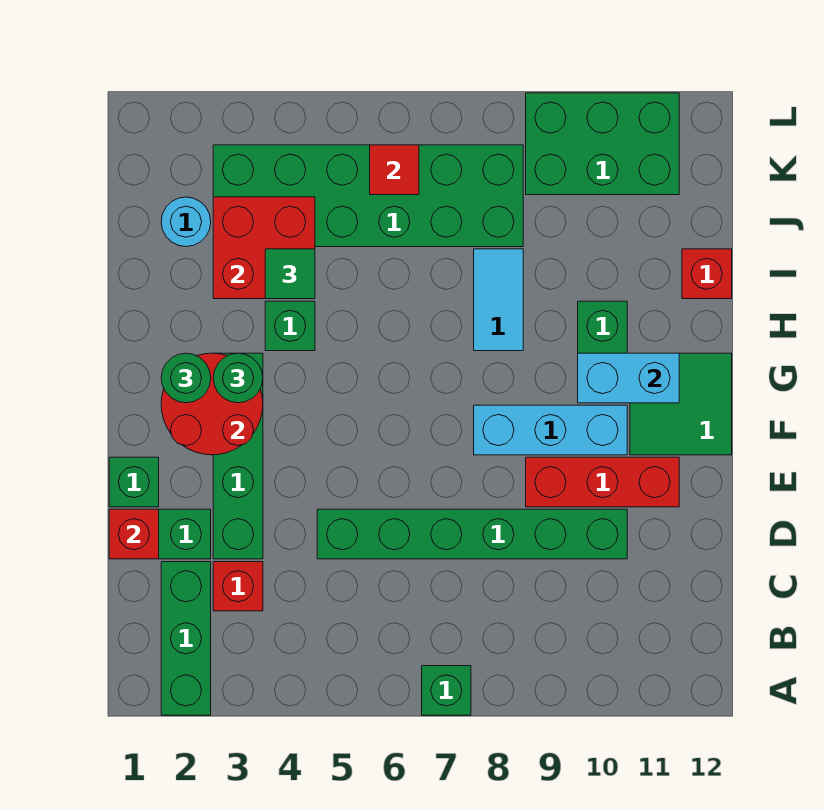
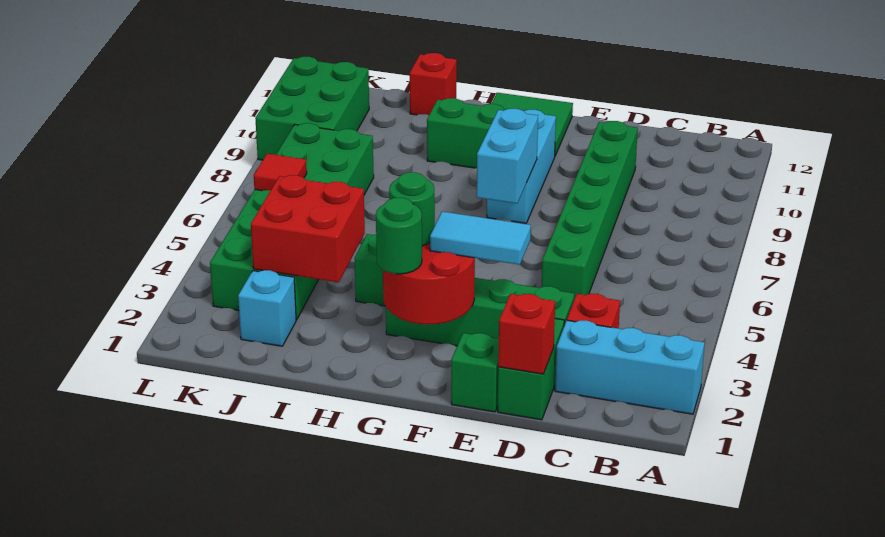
green 1x3 brick [161,562,211,715] -> cyan 1x3 brick [555,320,705,414]
green 1x1 brick [422,666,471,715] -> none
red 1x3 brick [526,457,679,507] -> none
cyan 1x2 brick [578,353,679,403] -> cyan 1x2 brick moved to [477,109,538,203]
cyan 1x2 tile [474,249,523,351] -> cyan 1x2 tile moved to [430,212,531,265]
green 1x1 tile [265,249,315,299] -> none
cyan 1x1 round brick [161,197,211,247] -> cyan 1x1 brick [238,270,296,346]

